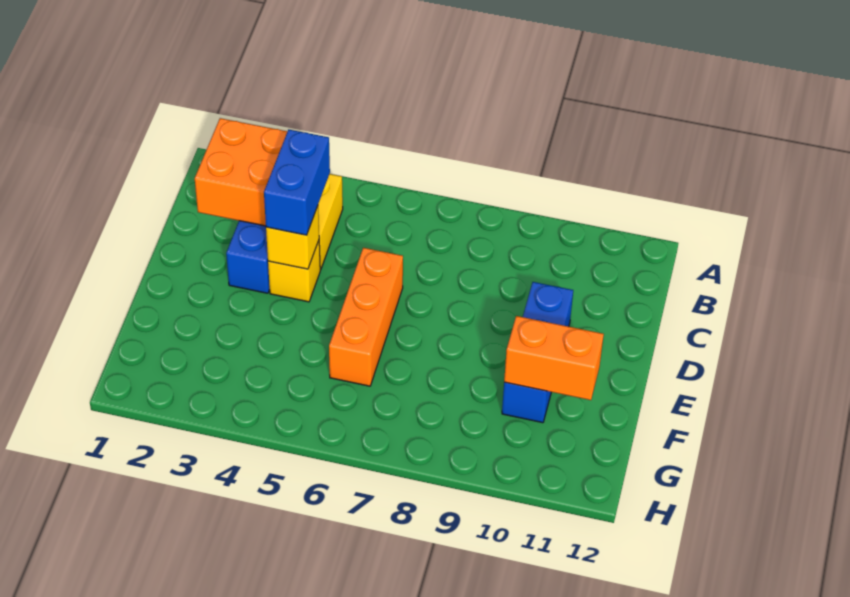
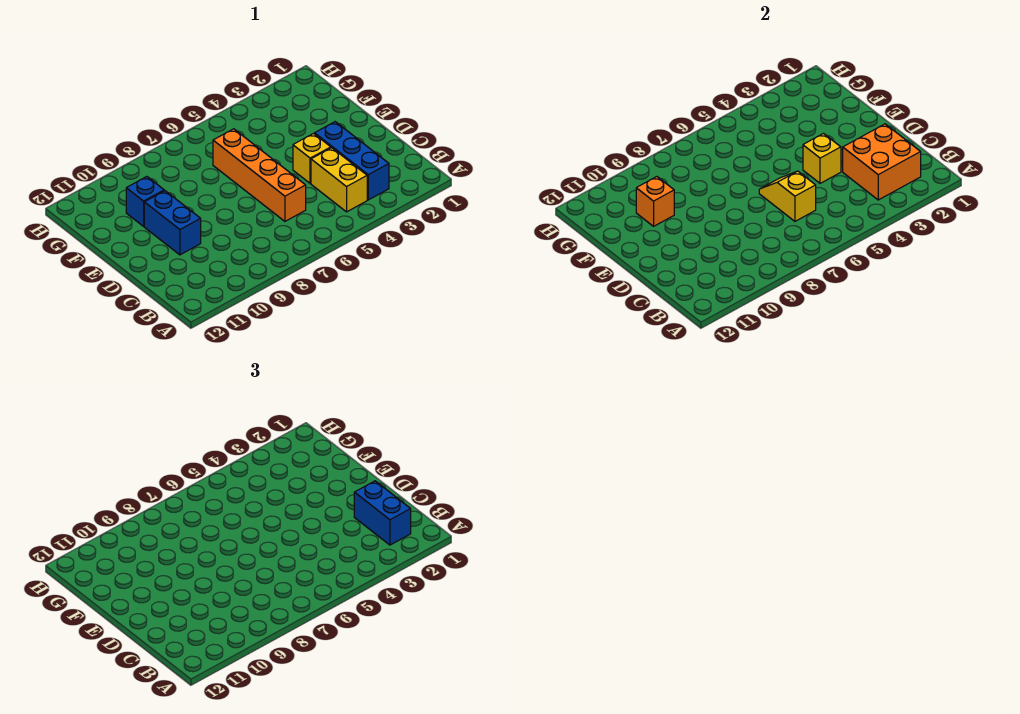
blue 1x2 brick [264,130,330,235] -> blue 1x2 brick moved to [354,481,411,545]
none -> yellow 1x2 slope [759,171,816,221]
orange 1x3 brick [329,248,403,386] -> orange 1x4 brick [213,129,306,221]
orange 1x2 brick [504,316,604,400] -> orange 1x1 brick [636,177,674,226]

